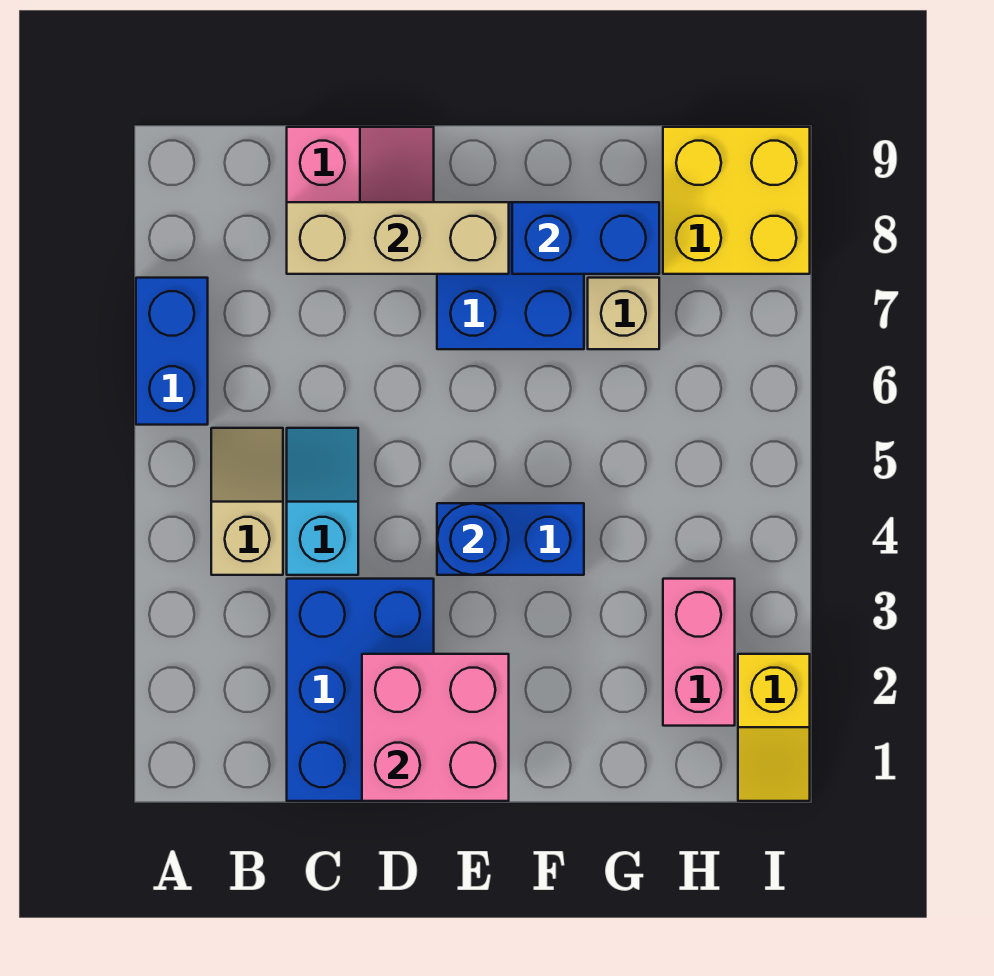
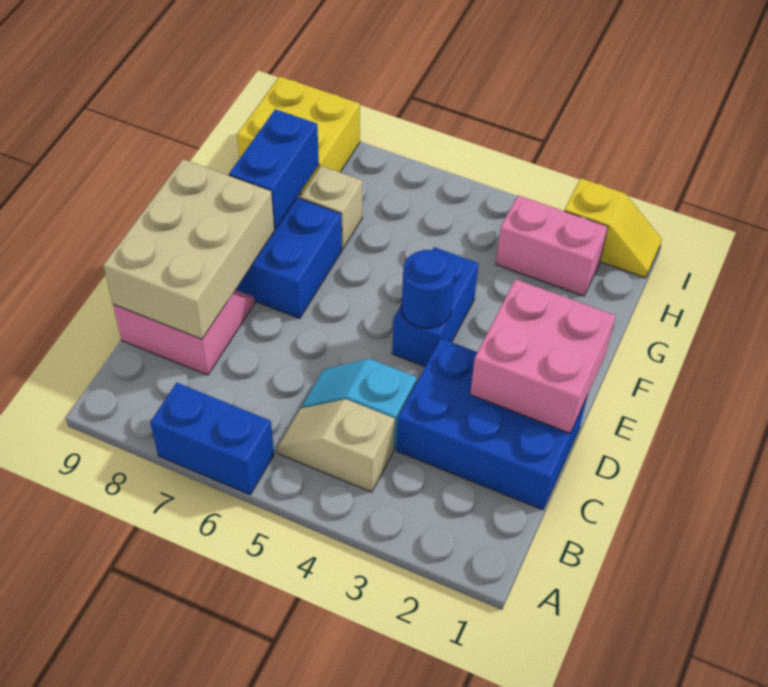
tan 1x3 brick [287,202,509,274] -> tan 2x3 brick [103,159,274,339]

